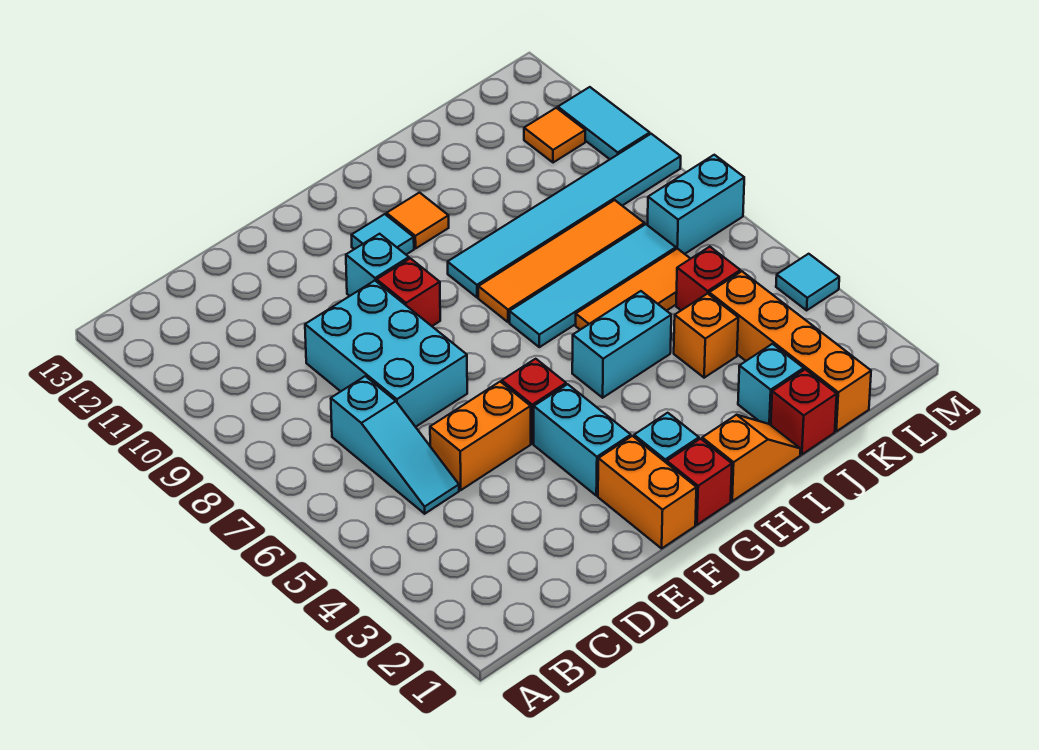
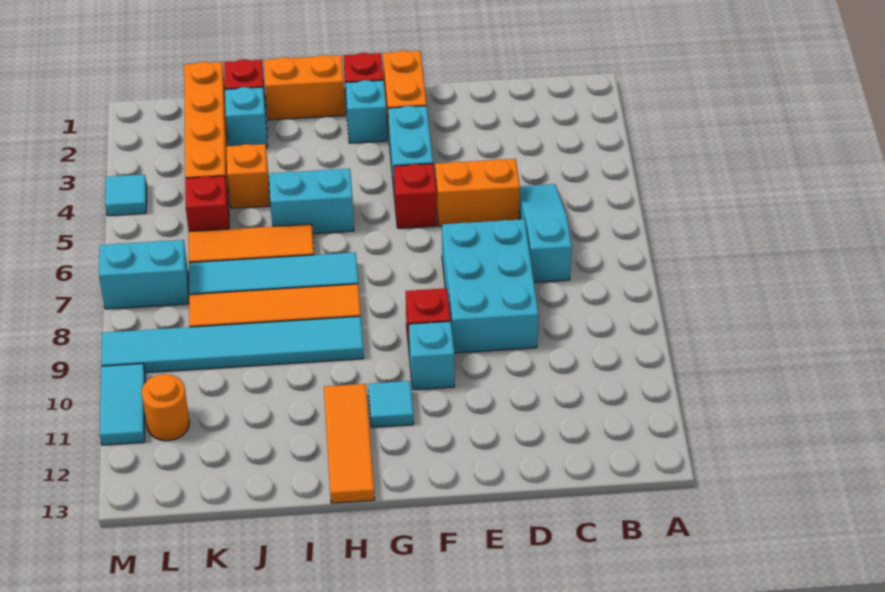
orange 1x2 slope [702,415,801,501] -> orange 1x2 brick [264,55,345,120]
orange 1x1 tile [386,193,449,248] -> orange 1x3 tile [324,384,375,503]
orange 1x1 tile [524,108,585,163] -> orange 1x1 round brick [142,374,190,441]

